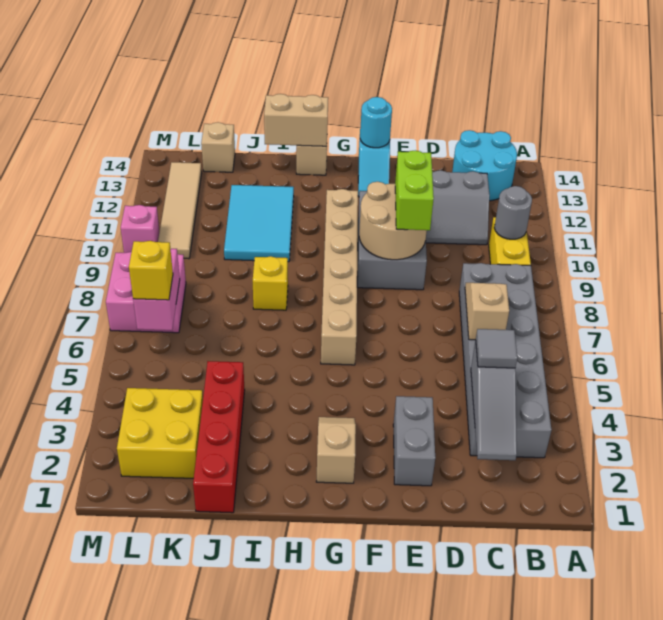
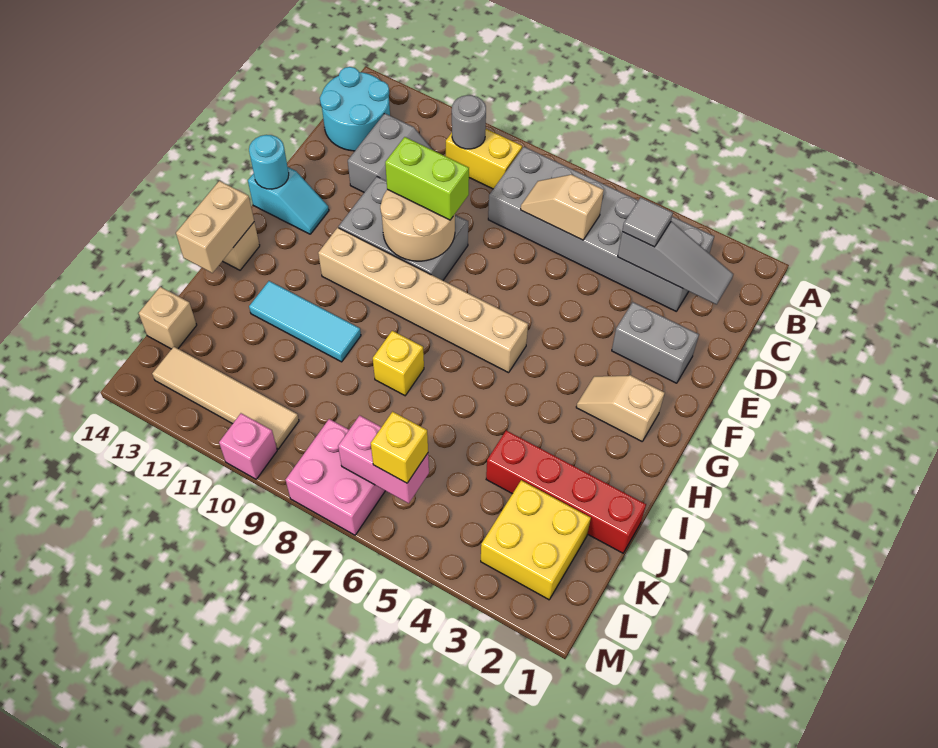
cyan 2x3 tile [224,185,294,262] -> cyan 1x3 tile [249,281,361,362]

